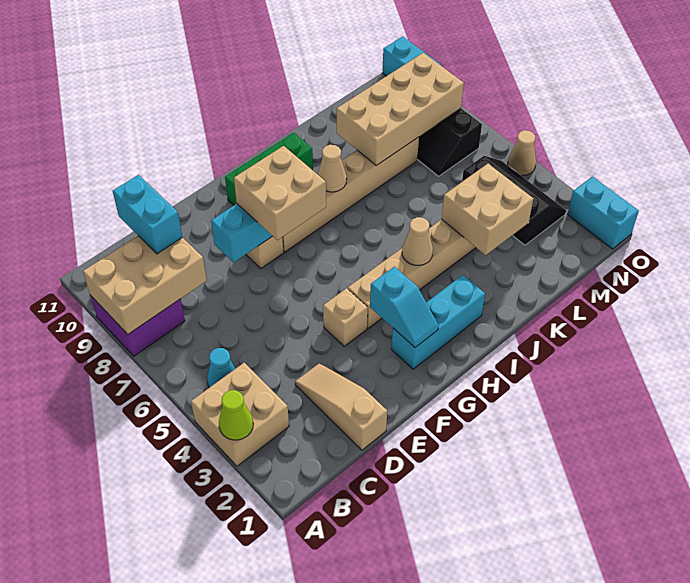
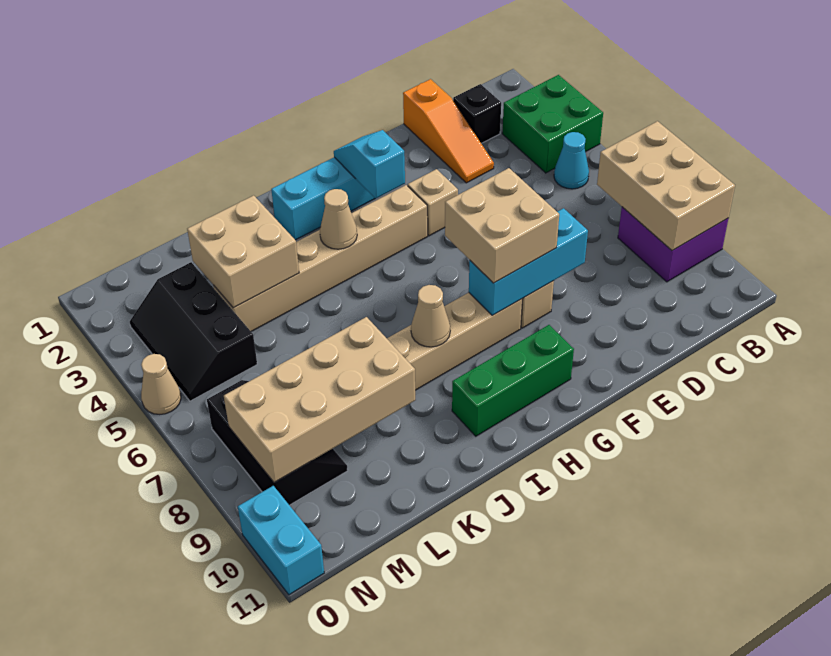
tan 2x2 brick [191,363,289,466] -> green 2x2 brick [502,75,603,173]
lime 1x1 cone [219,390,253,440] -> none
tan 2x3 brick [83,236,207,334] -> tan 2x3 brick turned to [597,121,735,251]
none -> black 1x1 brick [453,84,501,143]
cyan 1x2 brick [113,175,182,254] -> none
tan 1x3 slope [295,363,387,450] -> orange 1x3 slope [403,79,494,183]
cyan 1x2 brick [567,177,639,249] -> none

